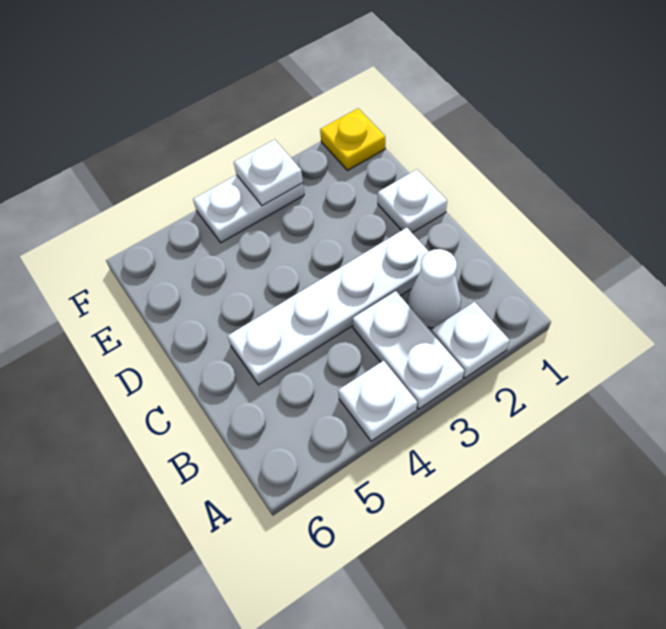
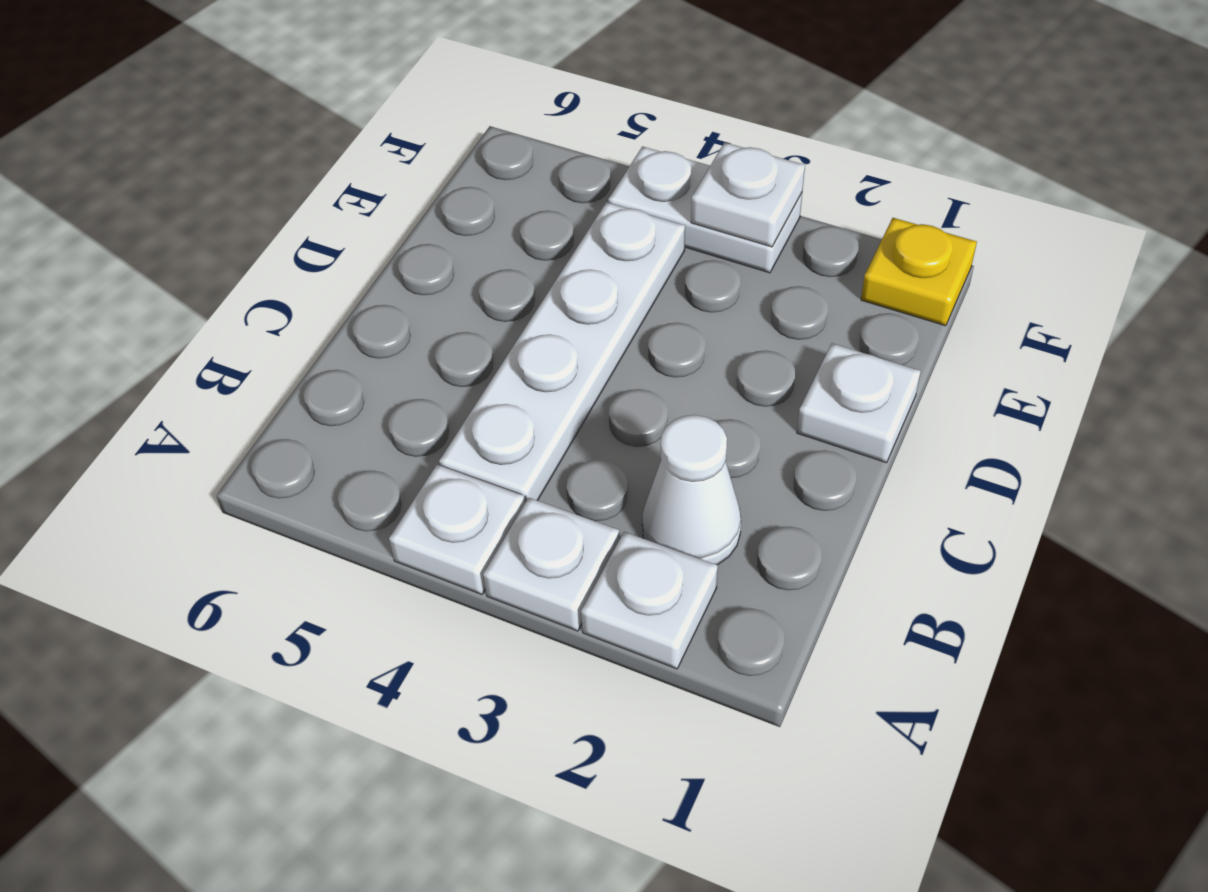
white 1x2 plate [353,291,464,409] -> white 1x1 plate [483,498,619,631]
white 1x4 plate [228,228,429,385] -> white 1x4 plate turned to [439,202,685,503]

